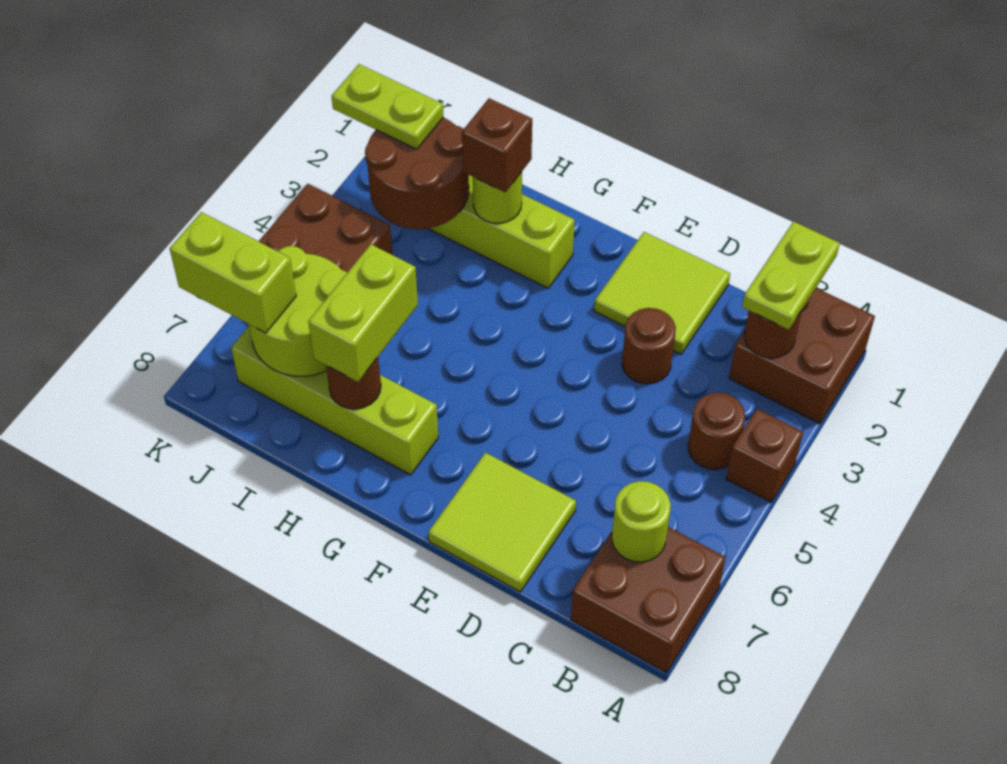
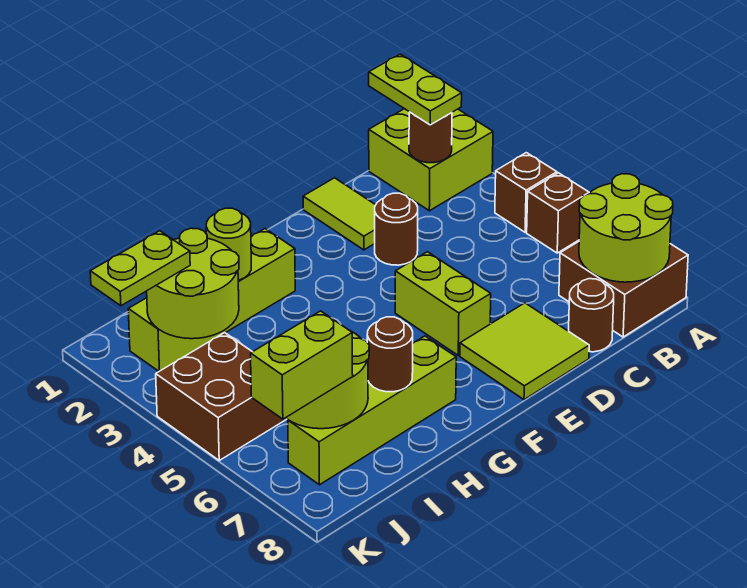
brown 2x2 brick [729,288,875,424] -> lime 2x2 brick [369,109,493,211]
brown 1x1 round brick [688,393,745,470] -> brown 1x1 round brick moved to [569,279,614,352]
lime 1x1 round brick [612,481,671,562] -> lime 2x2 round brick [579,174,673,282]
lime 2x2 tile [594,232,730,354] -> lime 1x2 tile [303,178,375,250]
brown 1x1 brick [462,98,532,192] -> brown 1x1 brick moved to [527,173,589,253]
lime 1x2 brick [308,244,418,382] -> lime 1x2 brick moved to [395,252,491,355]
brown 2x2 round brick [365,118,469,229] -> lime 2x2 round brick [147,228,239,339]

